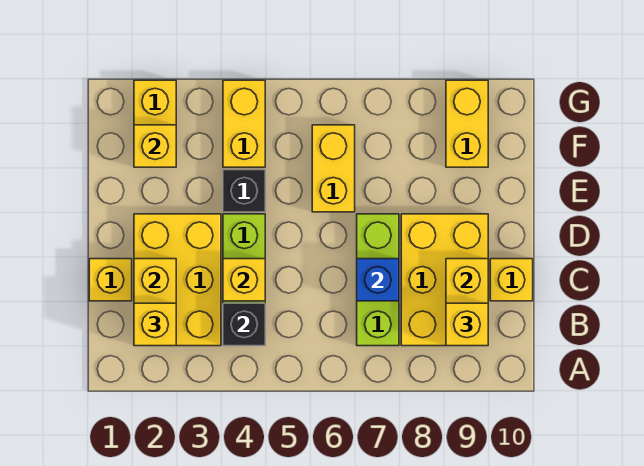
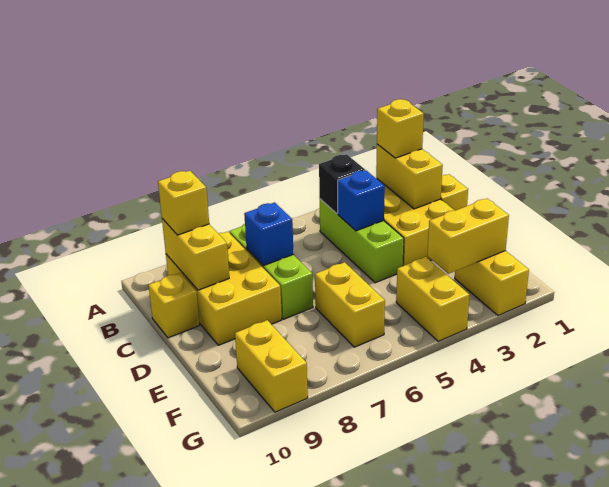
yellow 1x1 brick [223,259,265,301] -> blue 1x1 brick [338,170,385,231]
black 1x1 brick [223,170,265,212] -> none
yellow 1x1 brick [134,125,176,167] -> yellow 1x2 brick [427,199,509,274]

